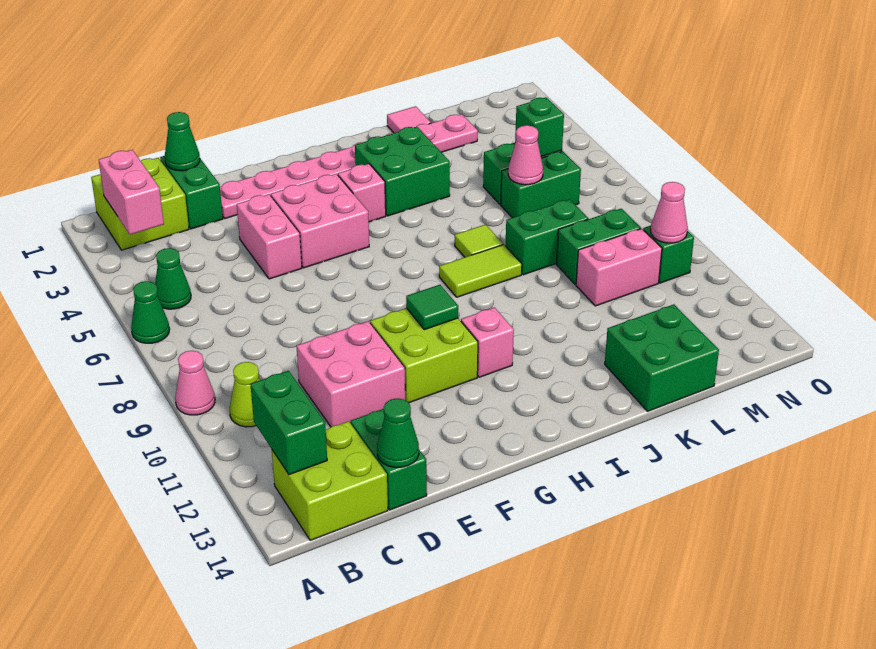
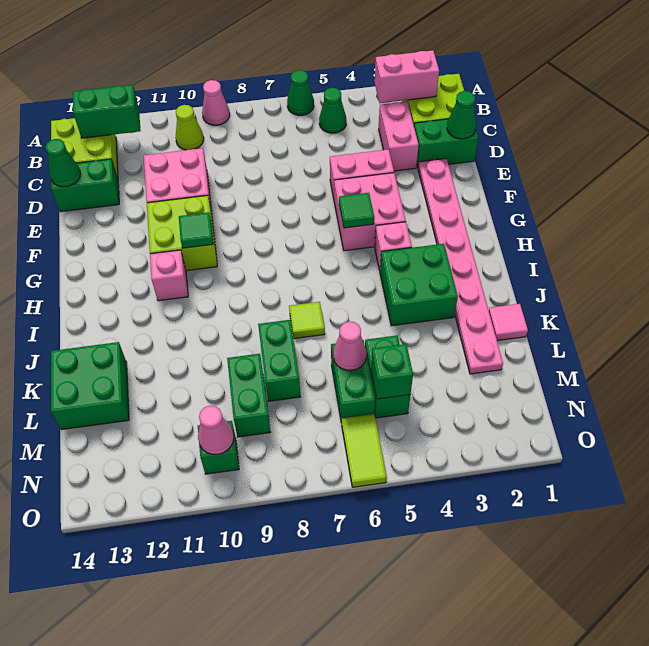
none -> green 1x1 tile [339,193,374,228]
lime 1x2 tile [439,244,522,297] -> lime 1x2 tile moved to [342,414,387,487]
pink 1x2 brick [576,229,662,306] -> pink 1x2 brick moved to [379,101,419,171]

